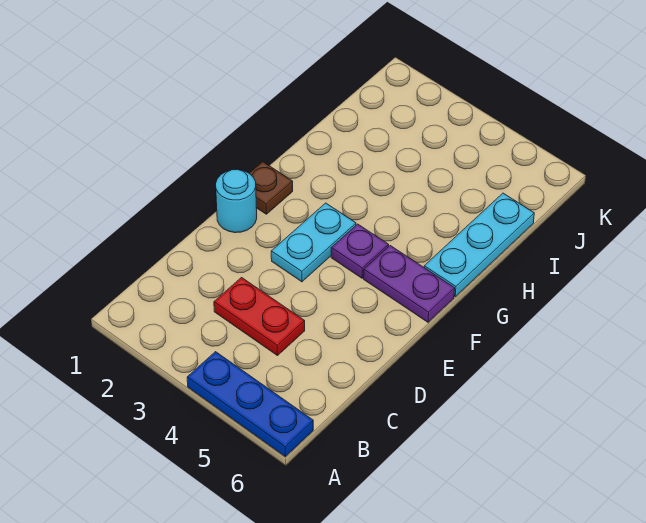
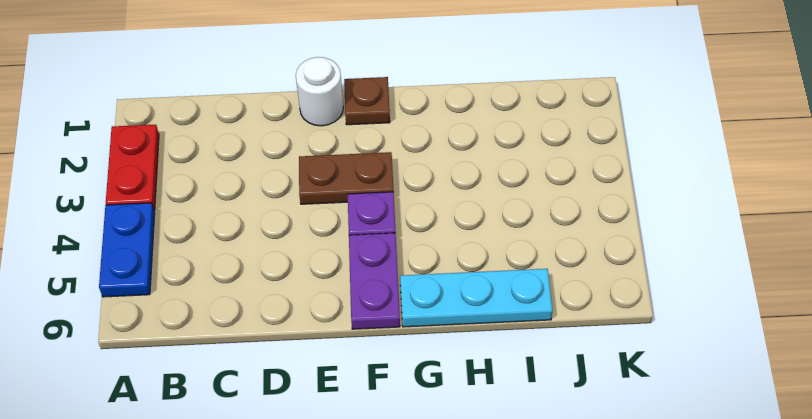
blue 1x3 plate [187,352,313,457] -> blue 1x2 plate [99,203,155,297]
red 1x2 plate [214,278,305,356] -> red 1x2 plate moved to [106,125,159,211]
cyan 1x1 round brick [216,169,257,233] -> white 1x1 round brick [296,57,343,126]
cyan 1x2 plate [271,203,356,282] -> brown 1x2 plate [299,152,394,204]

